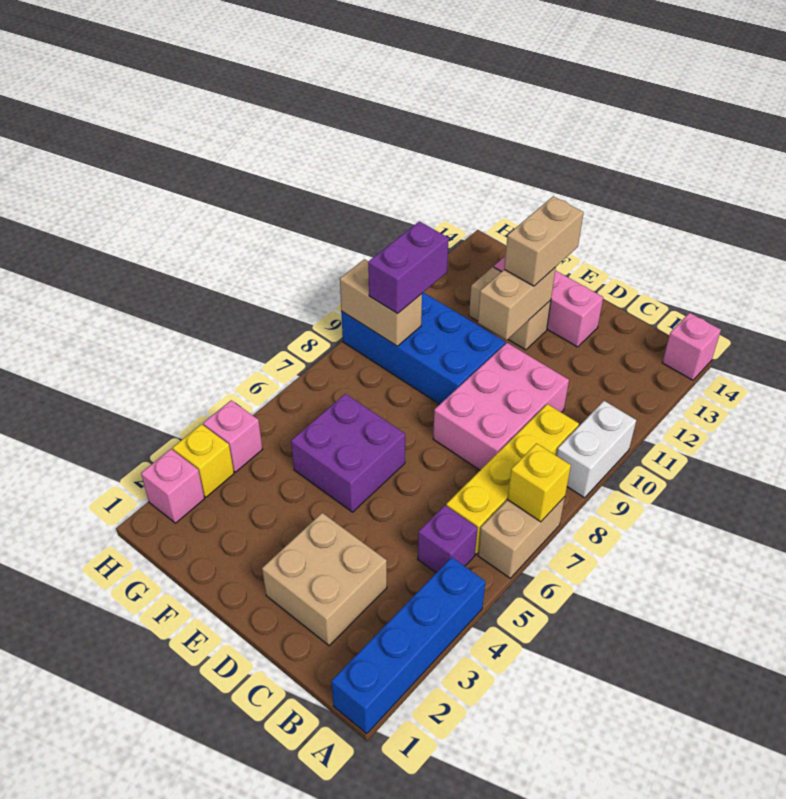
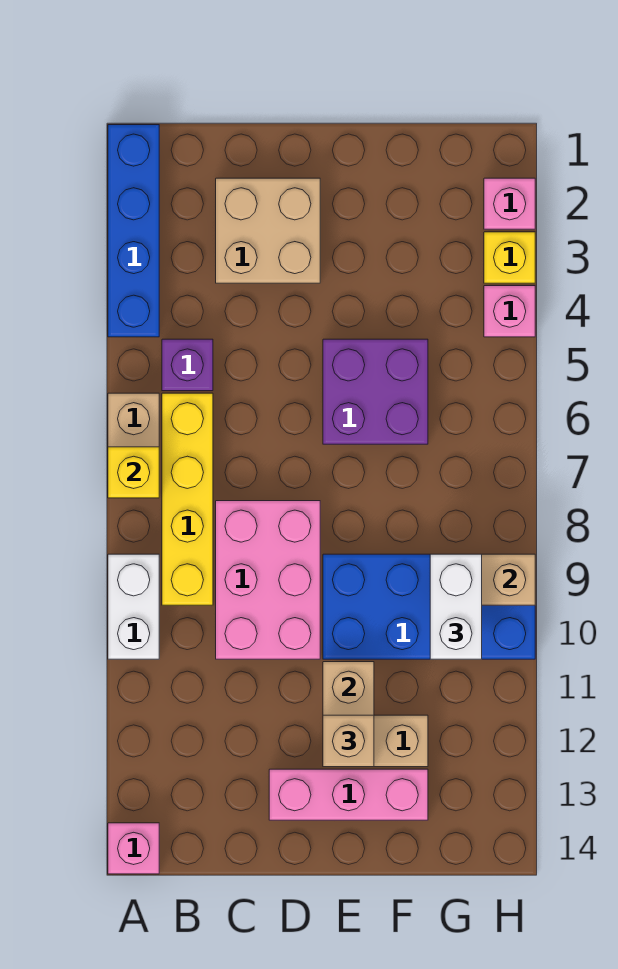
tan 1x2 brick [504,196,584,286] -> tan 1x1 brick [323,715,374,767]
purple 1x2 brick [368,221,449,314] -> white 1x2 brick [430,554,482,659]

